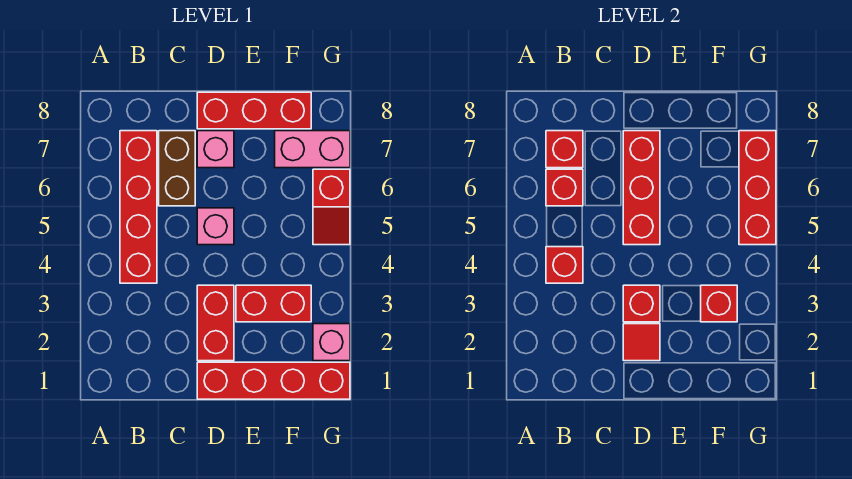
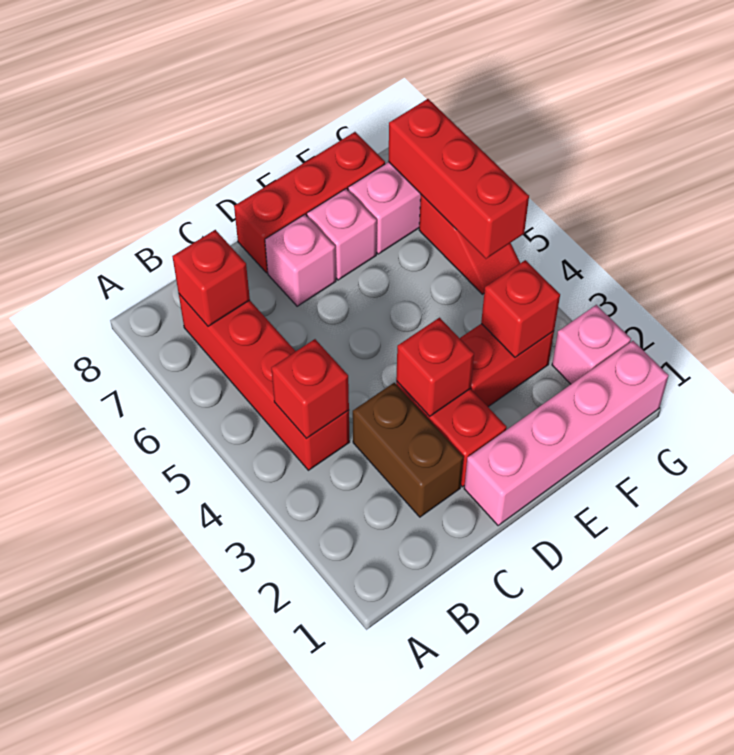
red 1x1 brick [546,169,583,206] -> none
brown 1x2 brick [159,131,195,206] -> brown 1x2 brick moved to [353,383,463,517]
red 1x4 brick [197,362,350,399] -> pink 1x4 brick [464,341,669,526]
red 1x1 tile [623,324,660,361] -> none
pink 1x1 brick [197,208,234,245] -> pink 1x1 brick moved to [307,189,377,280]
red 1x3 brick [623,131,660,245] -> none

